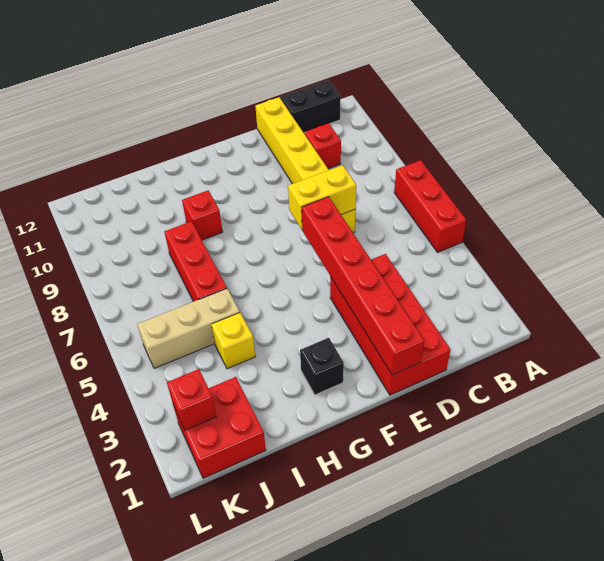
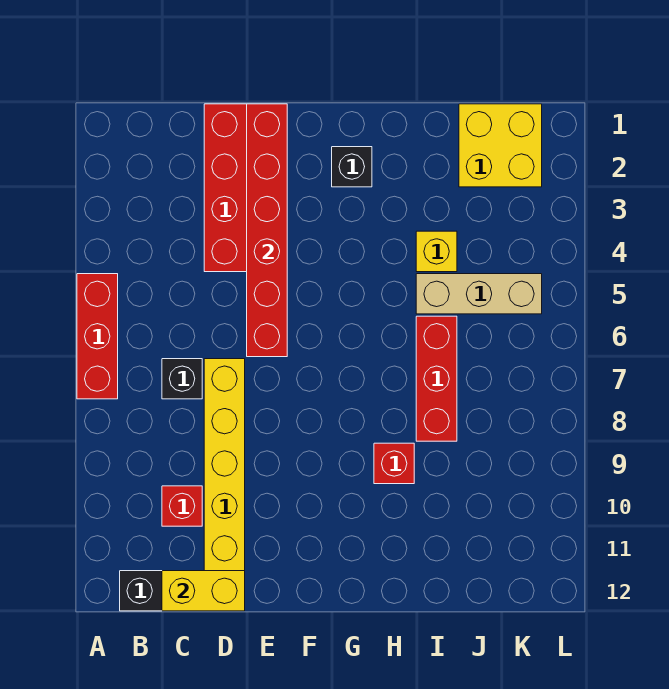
none -> black 1x1 brick [162,359,202,399]
yellow 1x2 brick [288,165,356,229] -> yellow 1x2 brick moved to [162,571,245,611]
red 2x2 brick [174,377,266,478] -> yellow 2x2 brick [459,104,542,187]
red 1x1 brick [167,369,216,430] -> none

